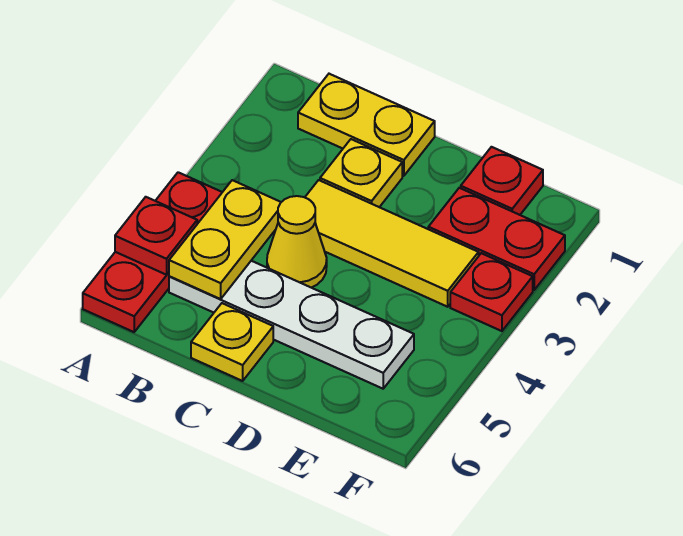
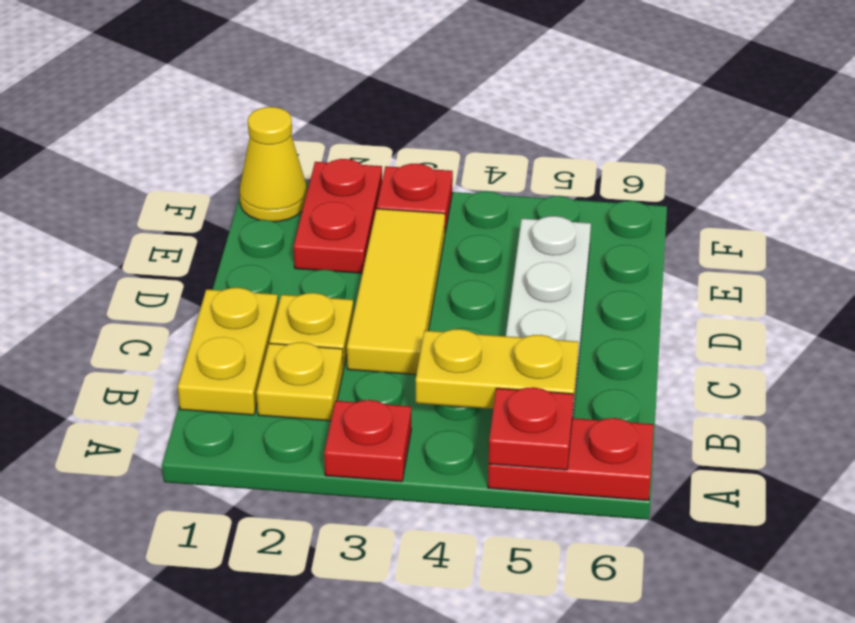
red 1x3 plate [83,172,222,332] -> red 1x2 plate [488,418,654,501]
yellow 1x1 cone [267,196,327,288] -> yellow 1x1 cone moved to [240,107,307,222]
yellow 1x1 plate [191,303,273,381] -> yellow 1x1 plate moved to [257,342,343,421]
red 1x1 plate [461,147,543,215] -> red 1x1 plate moved to [324,400,411,482]

